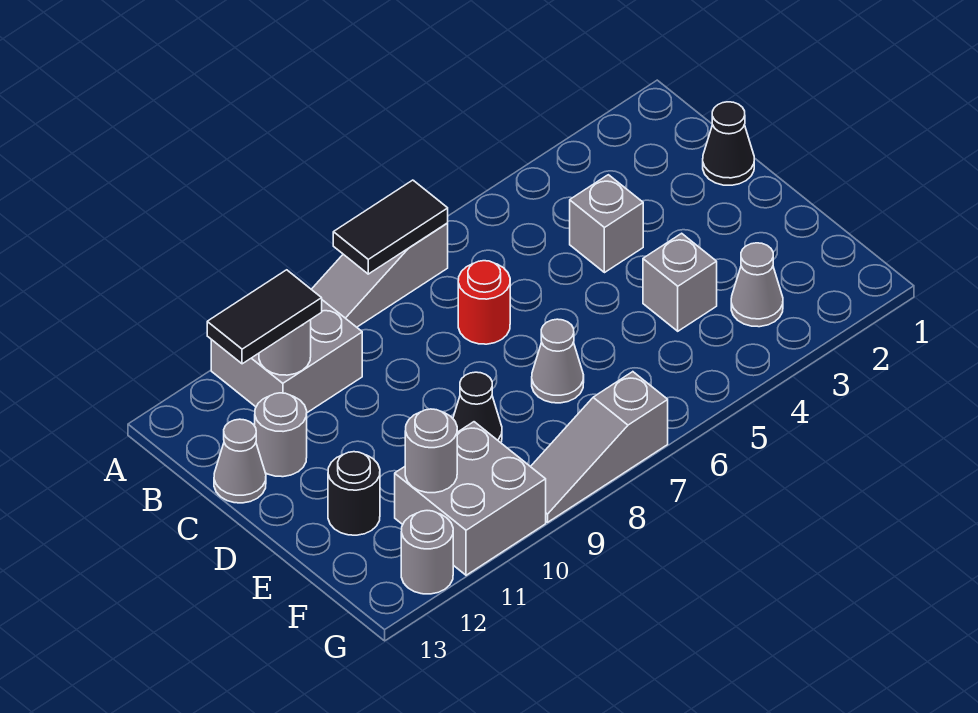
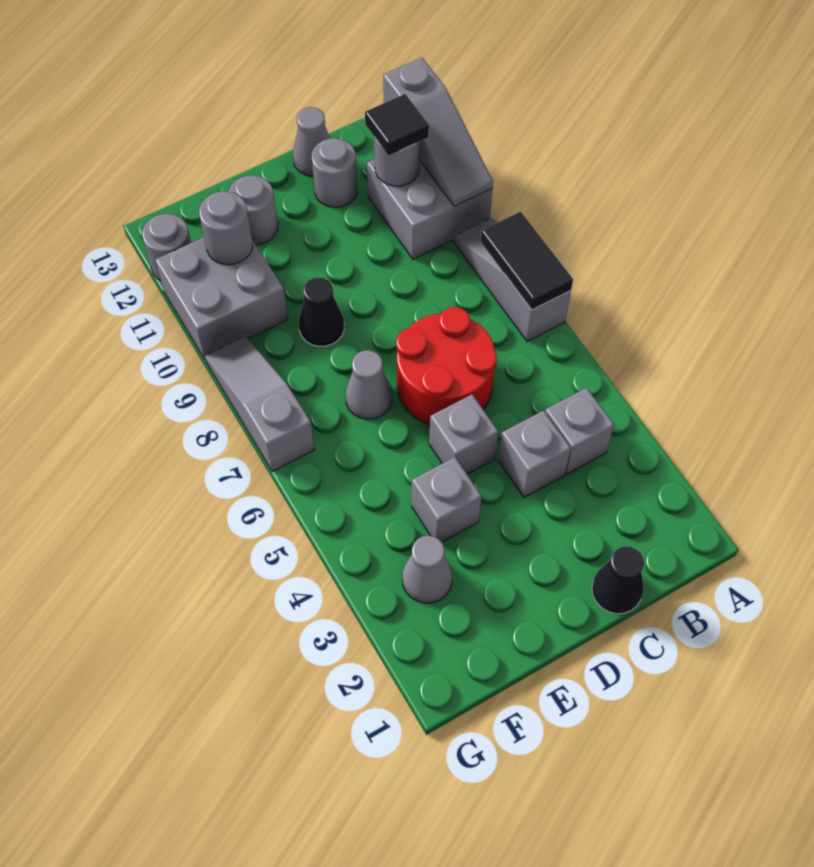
none -> grey 1x3 slope [383,58,493,206]
none -> grey 1x1 brick [545,388,614,474]
black 1x2 tile [207,270,322,364] -> black 1x1 tile [365,94,429,156]
red 1x1 round brick [458,261,510,344] -> red 2x2 round brick [396,307,497,424]
none -> grey 1x1 brick [429,395,498,474]
black 1x1 round brick [328,452,380,535] -> grey 1x1 round brick [228,175,278,245]

